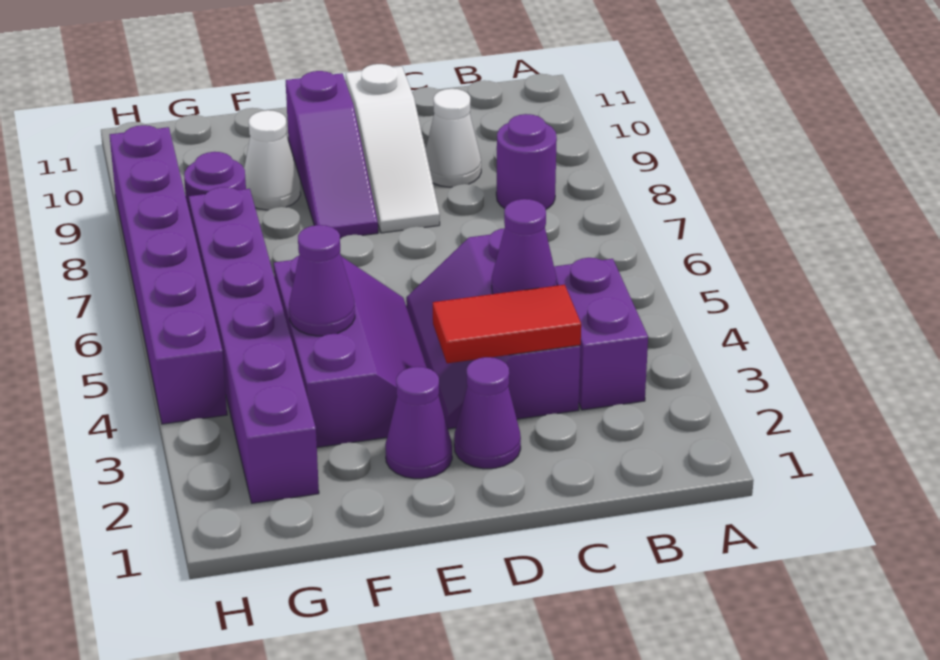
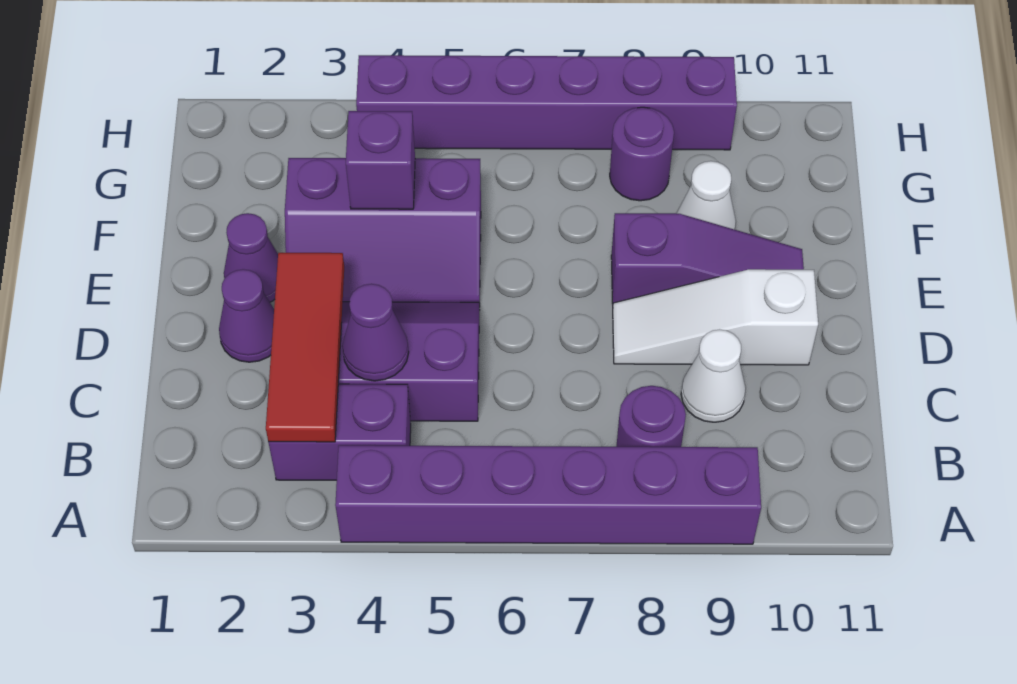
red 1x2 tile [433,285,581,363] -> red 1x3 tile [266,253,344,442]
purple 1x3 slope [286,71,378,238] -> purple 1x3 slope turned to [611,213,804,304]
purple 1x1 cone [289,225,355,336] -> purple 1x1 brick [346,111,415,209]
purple 1x6 brick [189,187,319,503] -> purple 1x6 brick moved to [335,445,761,544]

